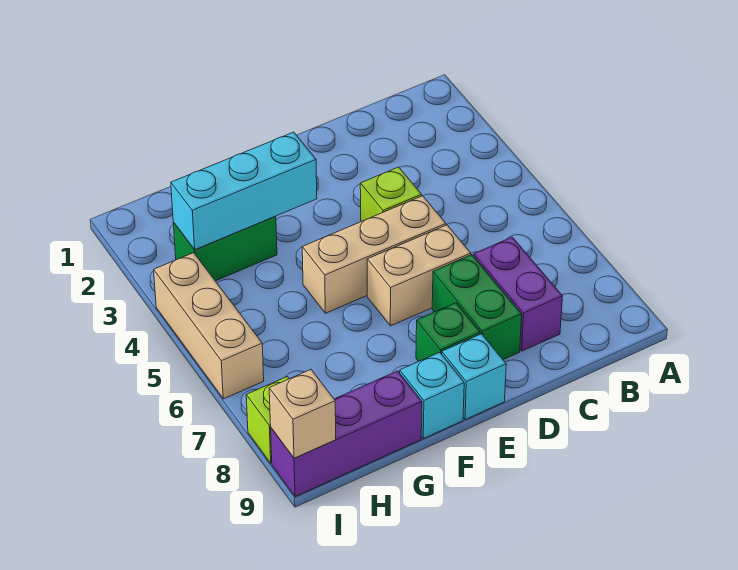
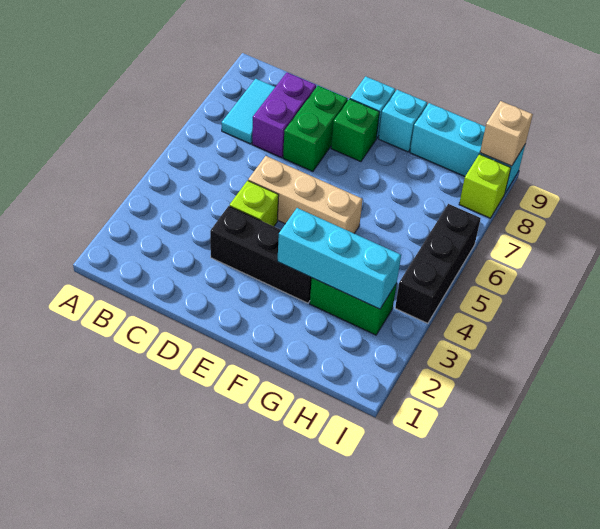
none -> cyan 1x2 tile [222,79,275,144]
none -> black 1x3 brick [210,206,312,303]
tan 1x2 brick [367,225,471,326] -> none
purple 1x3 brick [271,371,422,497] -> cyan 1x3 brick [410,103,525,193]
tan 1x3 brick [154,253,264,399] -> black 1x3 brick [395,204,481,323]

